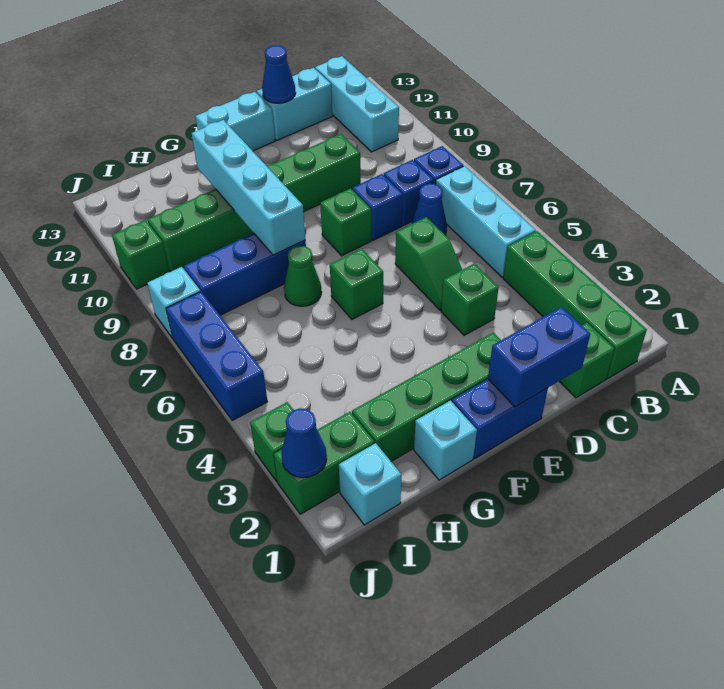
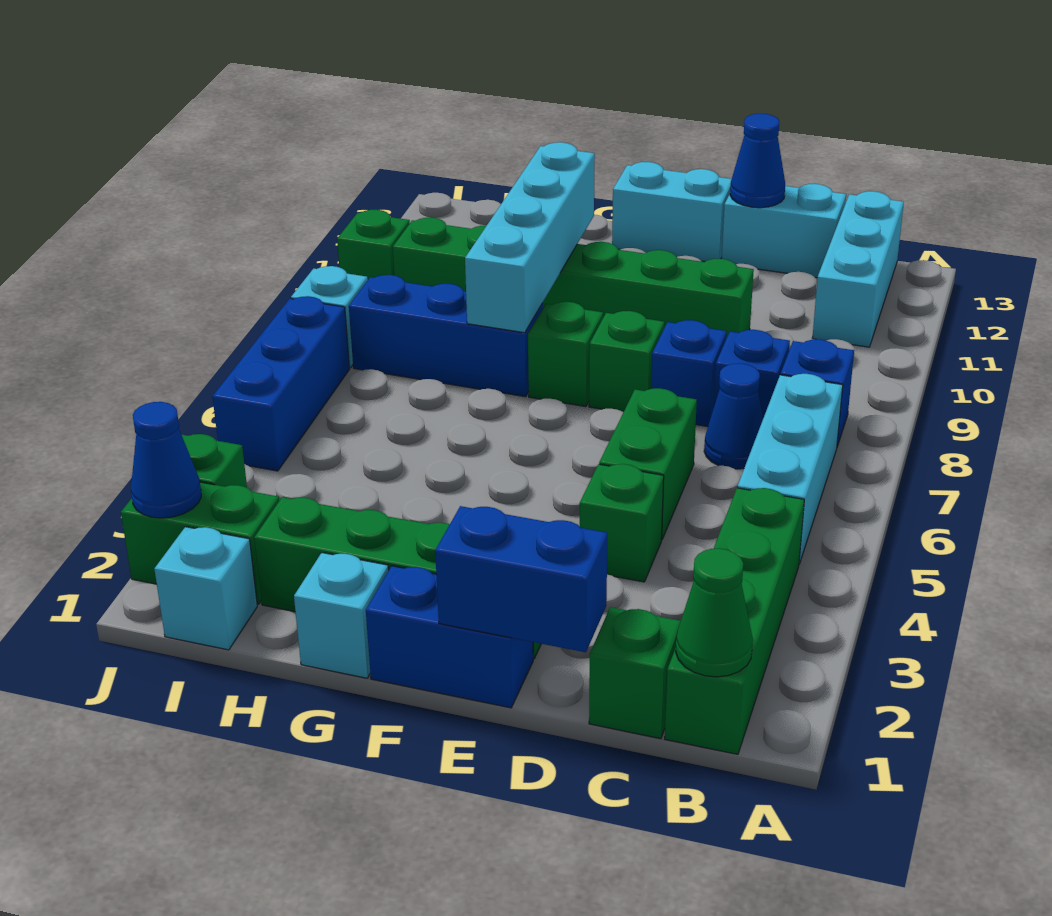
green 1x2 slope [395,217,462,310] -> green 1x2 brick [599,388,697,540]
green 1x1 brick [330,249,383,319] -> green 1x1 brick moved to [528,302,603,407]
green 1x1 cone [284,246,322,306] -> green 1x1 cone moved to [676,548,753,677]

